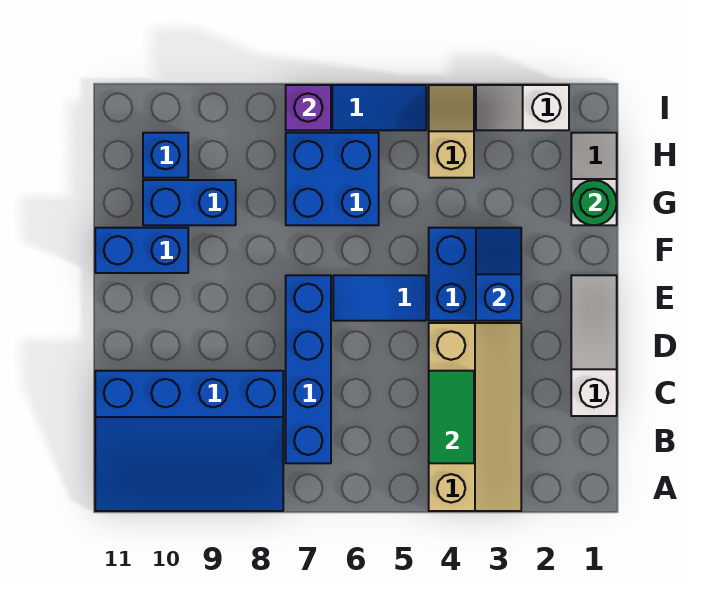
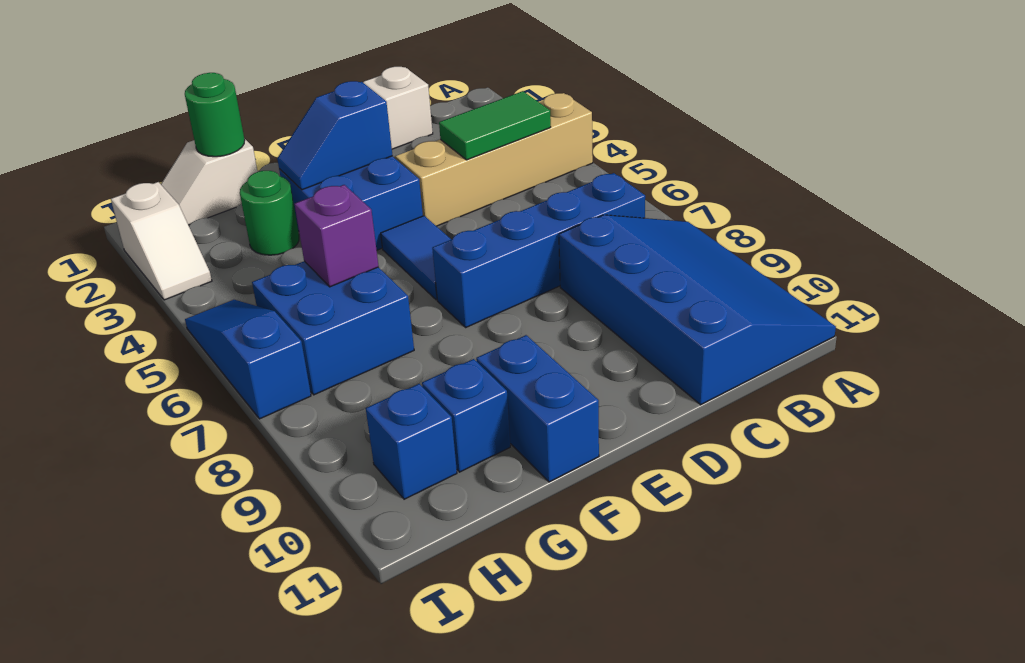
none -> green 1x1 round brick [240,171,299,255]
blue 1x2 brick [143,180,236,225] -> blue 1x1 brick [422,359,510,472]
tan 1x2 slope [429,85,474,178] -> none
purple 1x1 brick [286,85,331,130] -> purple 1x1 brick moved to [295,185,379,287]

